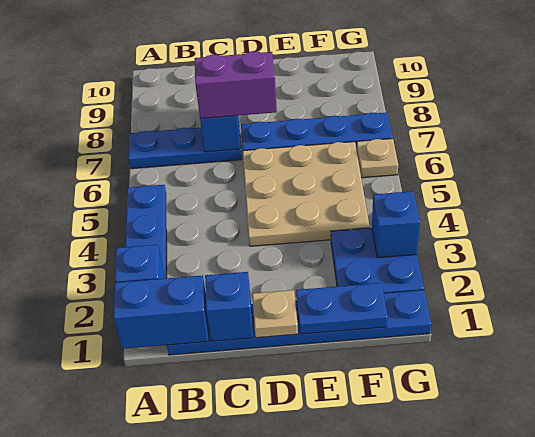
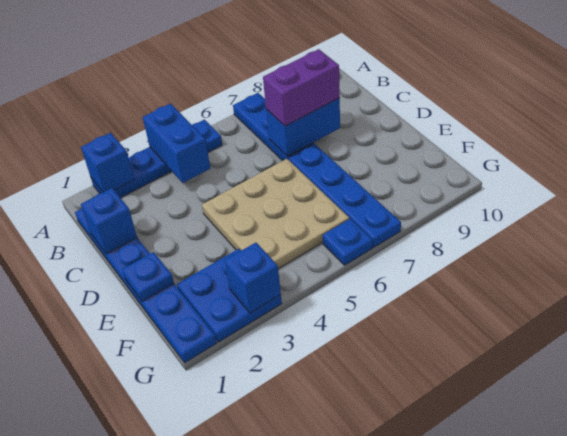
blue 1x2 brick [114,275,209,349] -> blue 1x2 brick moved to [143,104,210,183]
purple 1x2 brick [195,51,277,119] -> purple 1x2 brick turned to [263,49,340,126]
tan 1x1 plate [252,290,298,338] -> none
blue 1x2 plate [296,283,388,334] -> blue 1x1 plate [122,252,174,301]
tan 1x1 plate [357,139,398,178] -> blue 1x1 plate [323,219,372,265]

